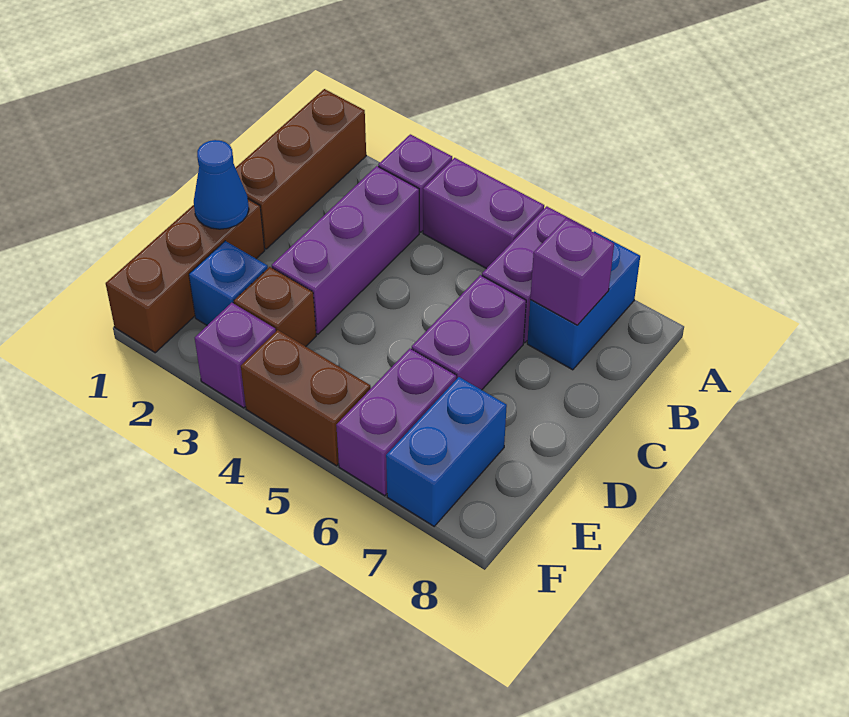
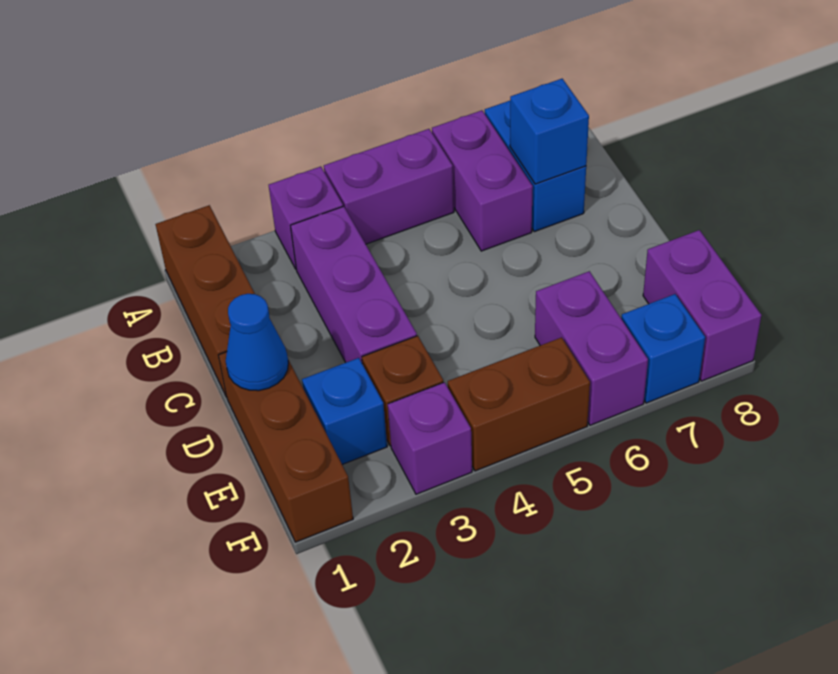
purple 1x1 brick [530,218,614,325] -> blue 1x1 brick [510,79,589,184]
purple 1x2 brick [412,275,526,390] -> purple 1x2 brick moved to [643,230,761,381]
blue 1x2 brick [386,377,507,526] -> blue 1x1 brick [621,294,705,403]

